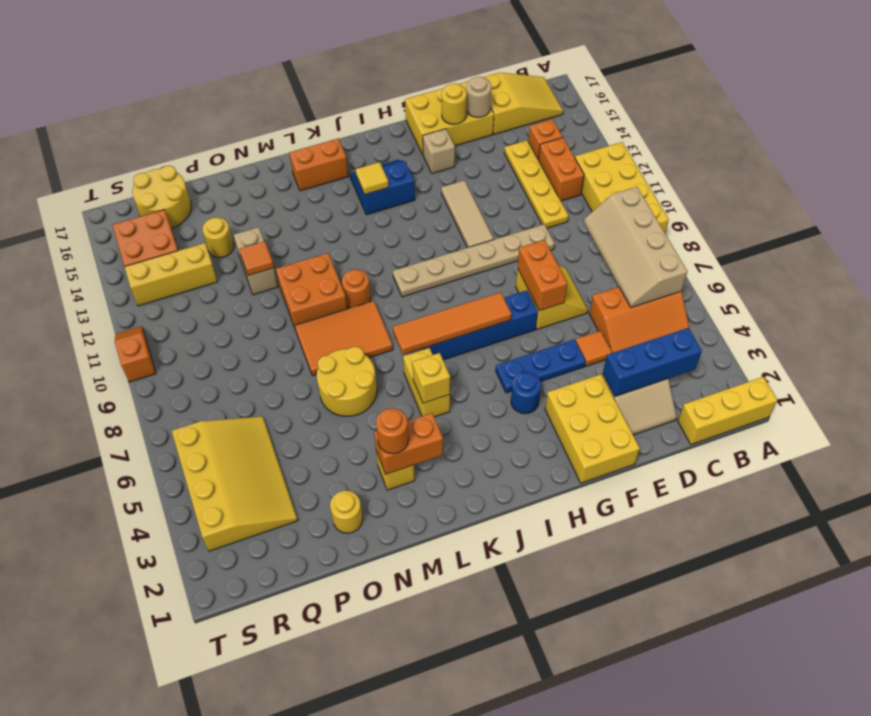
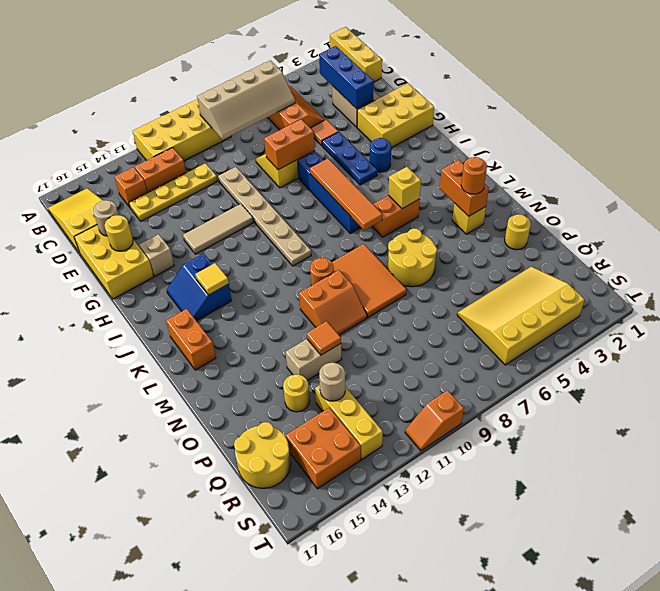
yellow 1x2 brick [403,348,450,417] -> orange 1x2 brick [372,195,420,237]
orange 2x2 brick [276,253,347,328] -> orange 2x2 slope [299,270,367,335]
none -> tan 1x1 round brick [319,363,345,401]

